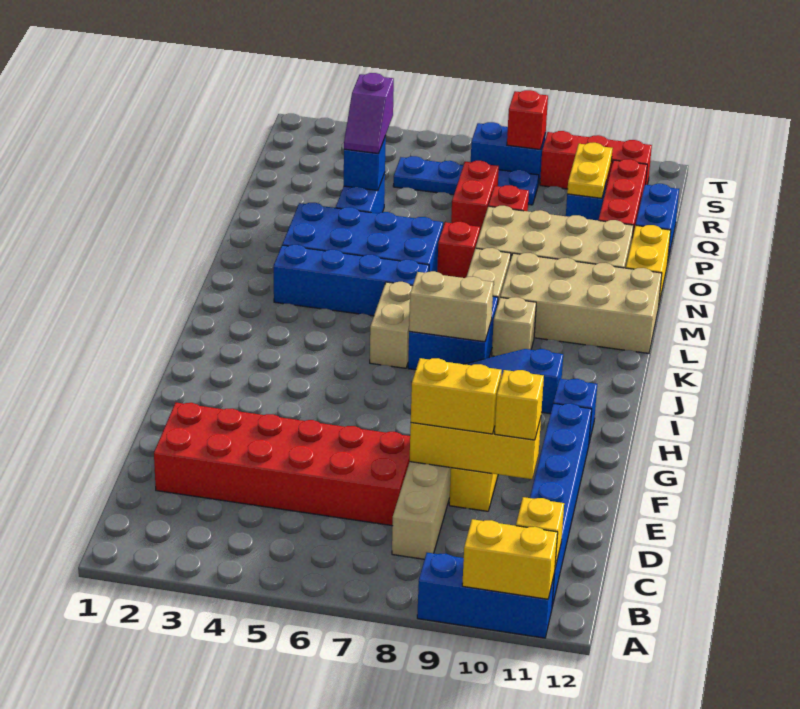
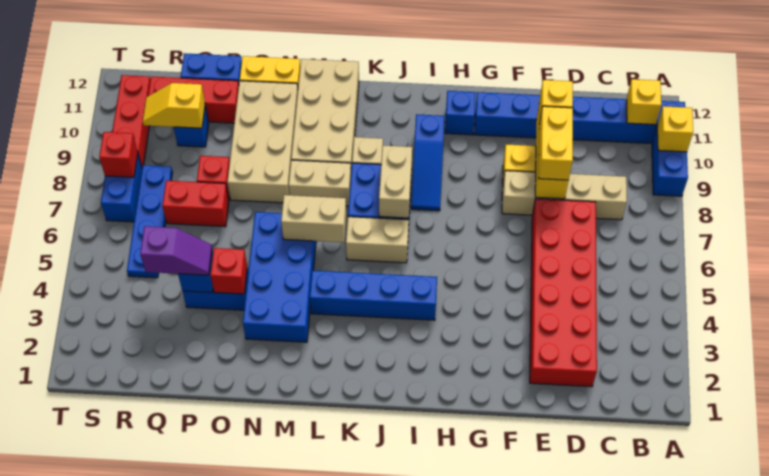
yellow 1x2 brick [462,519,558,599] -> yellow 1x1 brick [657,106,693,152]
blue 1x4 brick [274,245,429,316] -> blue 1x4 brick turned to [310,270,437,320]
none -> tan 1x2 brick [281,195,346,242]
red 1x1 brick [437,222,480,278] -> red 1x1 brick moved to [210,248,247,294]
yellow 1x2 plate [567,143,612,198] -> yellow 1x2 slope [143,83,205,128]

